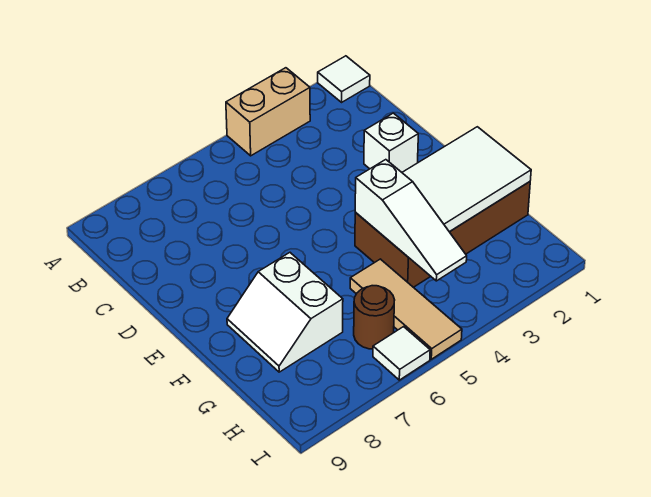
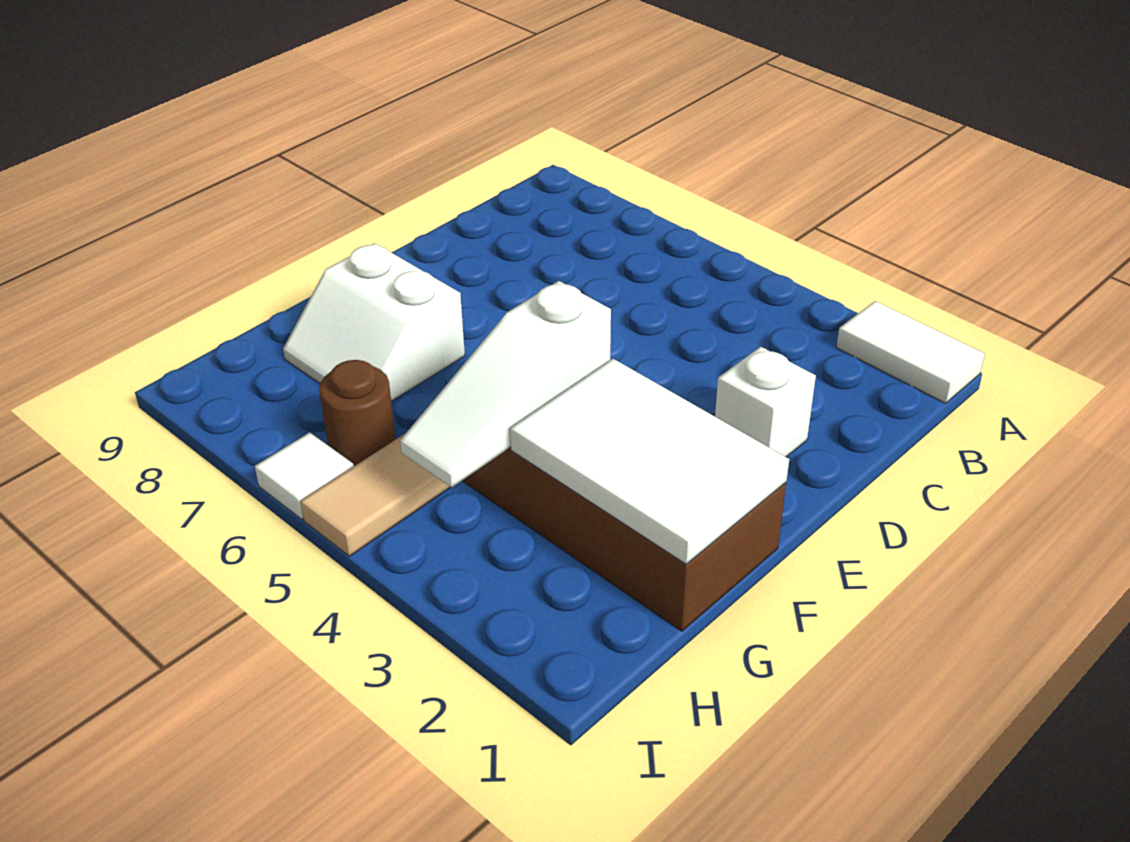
white 1x1 tile [318,56,370,102] -> white 1x2 tile [836,301,985,403]
tan 1x2 brick [226,68,310,156] -> none
white 2x2 slope [227,253,343,372] -> white 2x2 slope turned to [283,243,465,401]

